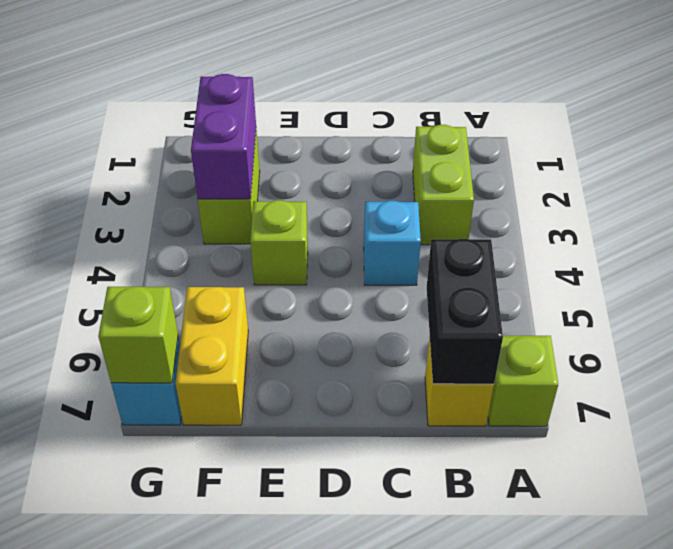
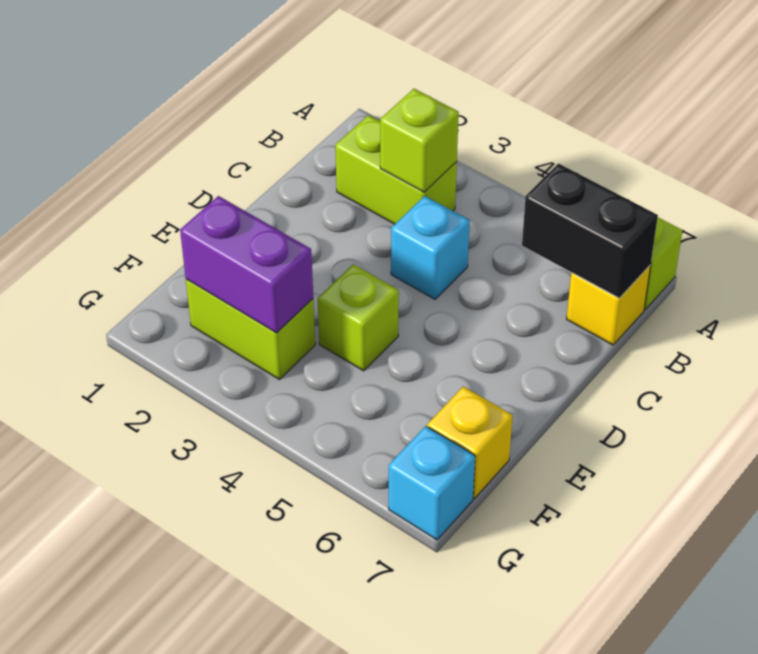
yellow 1x2 brick [175,287,248,425] -> yellow 1x1 brick [427,386,513,499]
lime 1x1 brick [98,287,178,383] -> lime 1x1 brick moved to [380,89,459,192]

